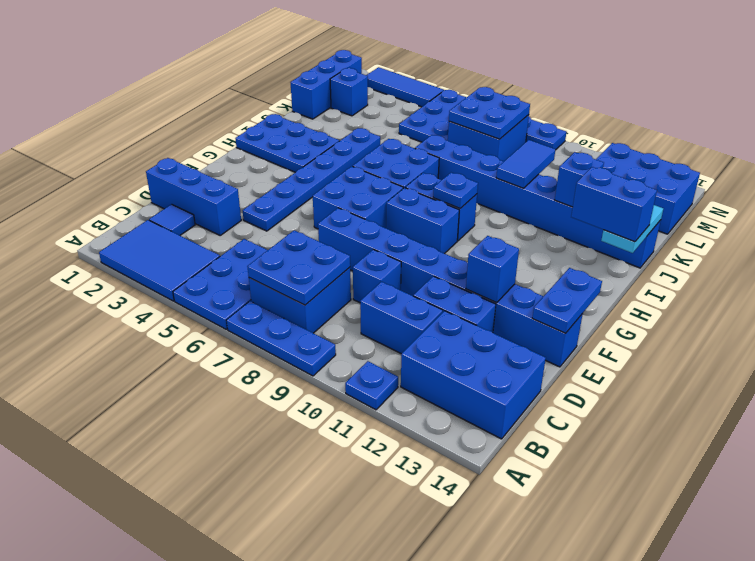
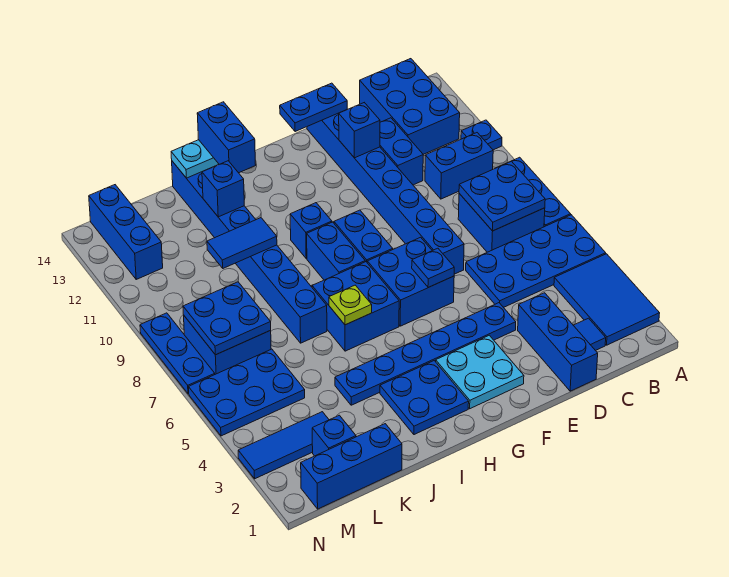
blue 2x3 plate [173,239,268,329] -> blue 2x4 plate [466,215,606,307]
blue 1x2 brick [360,282,443,354] -> blue 1x2 brick turned to [425,133,493,199]
blue 1x1 brick [353,249,401,303] -> blue 1x1 brick moved to [290,203,332,258]
none -> cyan 2x2 plate [436,335,524,409]
blue 2x3 plate [235,114,339,172] -> blue 2x2 plate [380,361,469,435]
blue 1x1 plate [433,173,478,208] -> blue 1x1 plate moved to [412,248,454,288]
none -> lime 1x1 plate [329,285,372,325]
blue 2x3 brick [596,143,700,234] -> blue 1x3 brick [89,185,163,279]
blue 1x3 tile [366,67,444,107] -> blue 1x3 tile turned to [238,412,329,479]

